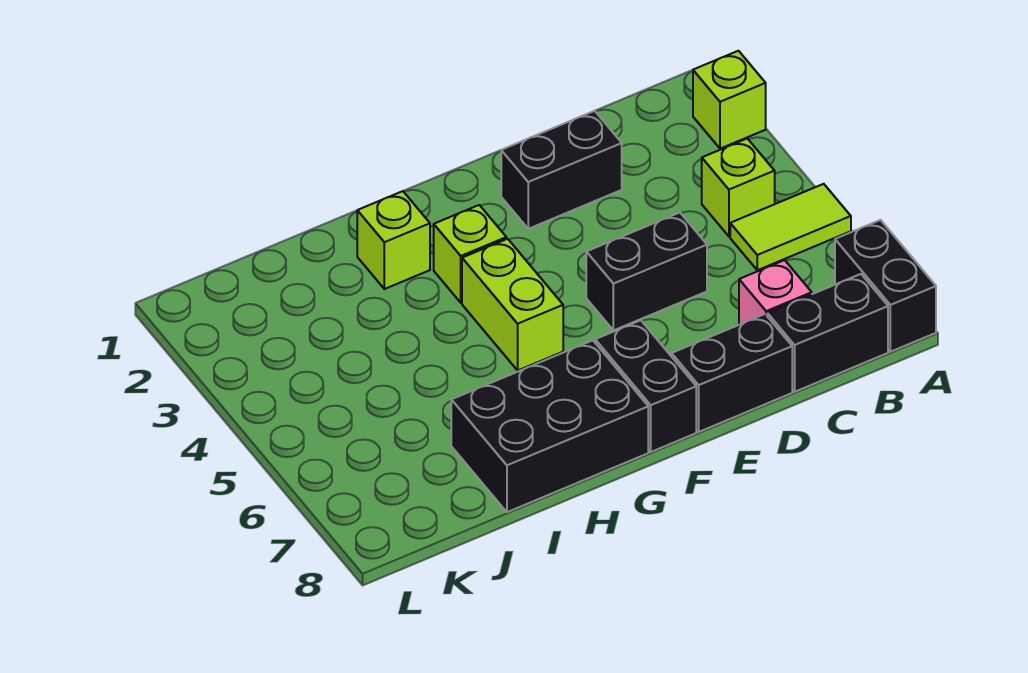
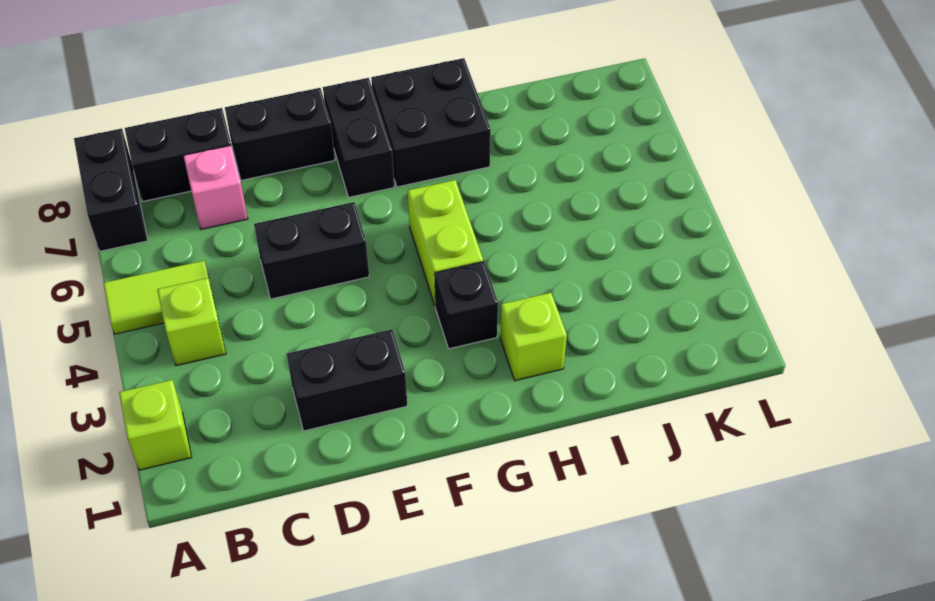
lime 1x1 brick [434,205,506,303] -> black 1x1 brick [434,262,498,349]
black 2x3 brick [451,340,648,512] -> black 2x2 brick [371,58,491,187]

